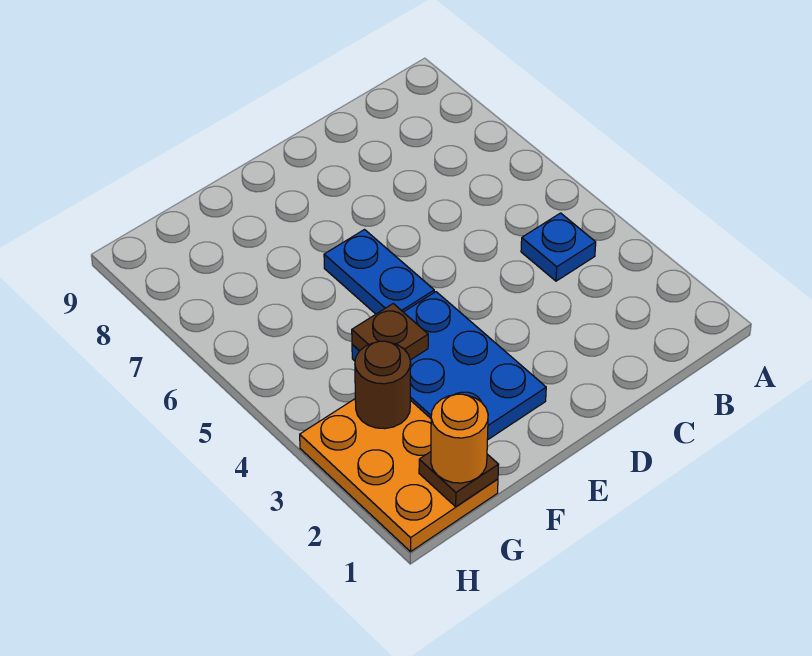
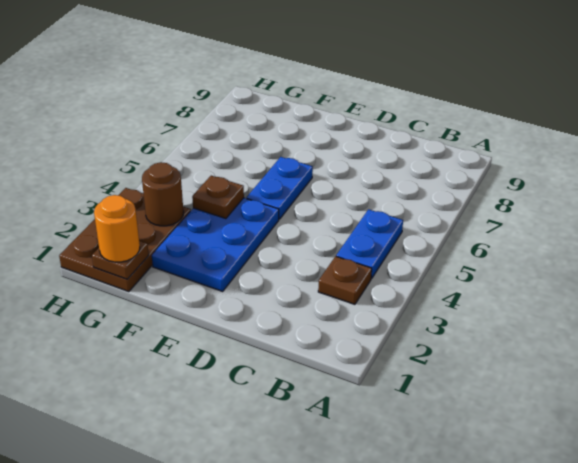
none -> brown 1x1 plate [318,256,372,304]
blue 1x1 plate [521,213,596,281] -> blue 1x2 plate [336,209,403,278]
orange 2x3 plate [300,399,498,552] -> brown 2x3 plate [59,188,191,292]

